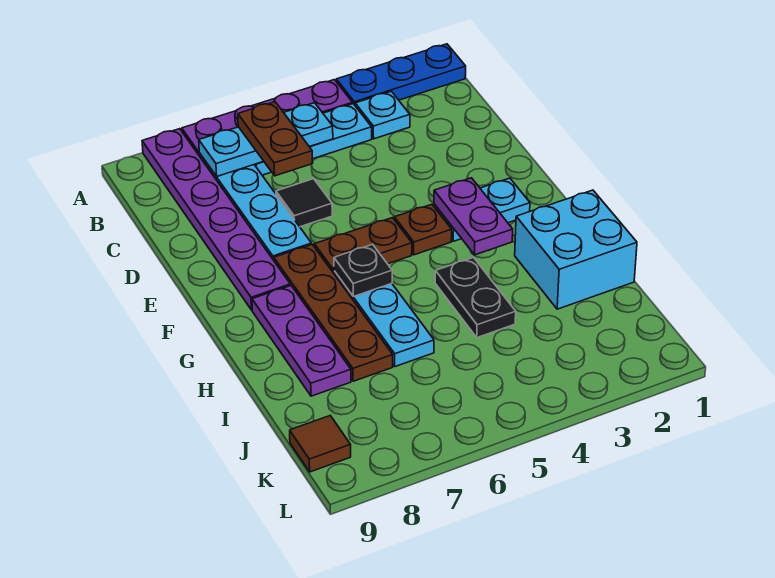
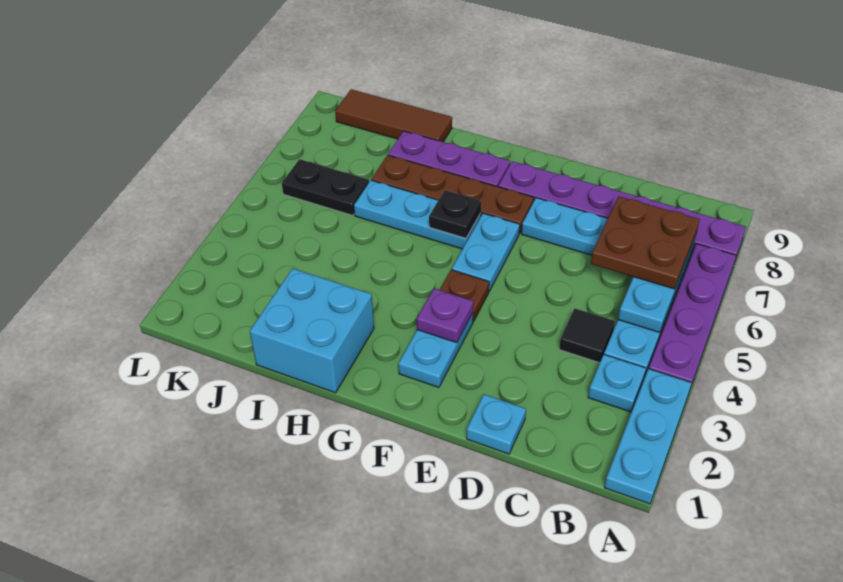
blue 1x3 plate [336,44,466,105] -> cyan 1x3 plate [604,369,692,504]
brown 1x2 plate [238,102,313,176] -> brown 2x2 plate [591,196,700,289]
none -> cyan 1x1 plate [467,394,526,454]
black 1x1 tile [276,179,332,227] -> black 1x1 tile moved to [559,308,615,363]
purple 1x2 plate [434,178,513,255] -> purple 1x1 plate [417,289,473,343]
brown 1x2 plate [314,218,412,273] -> cyan 1x2 plate [452,213,520,291]
black 1x2 plate [435,258,516,338] -> black 1x2 plate moved to [282,159,369,215]
brown 1x1 tile [290,416,351,472] -> brown 1x3 tile [335,89,452,142]

